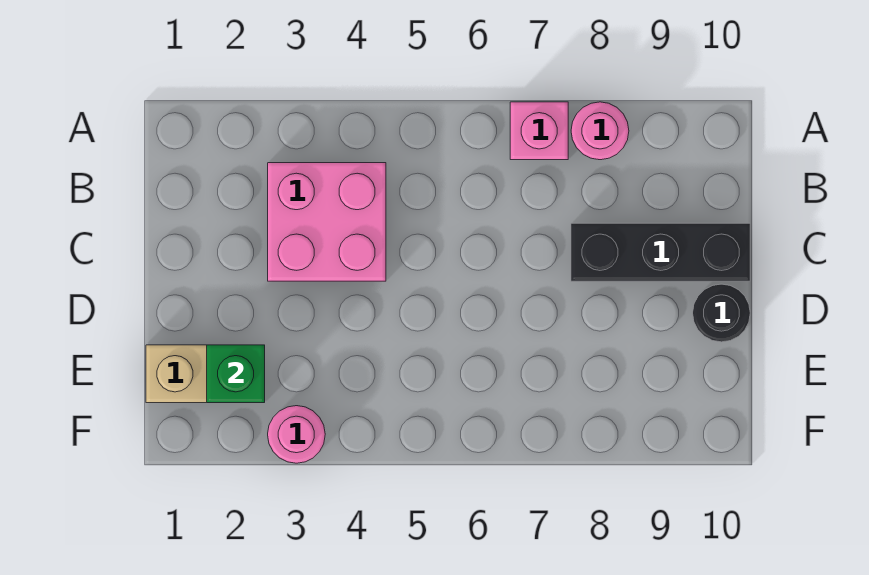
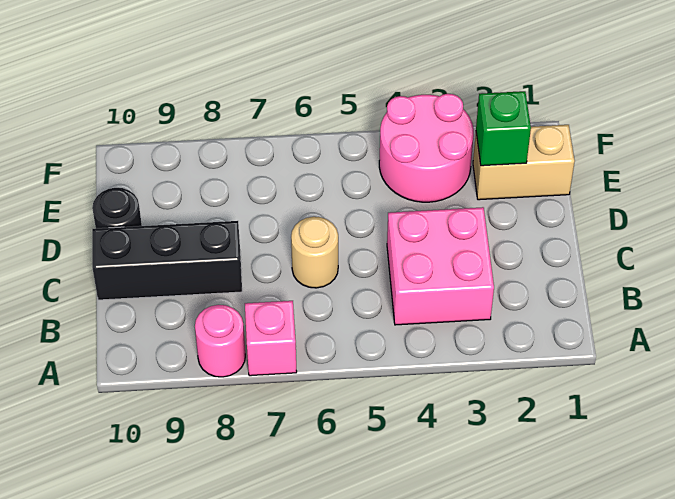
none -> tan 1x1 round brick [291,217,338,288]
pink 1x1 round brick [268,406,325,463] -> pink 2x2 round brick [379,94,474,202]

